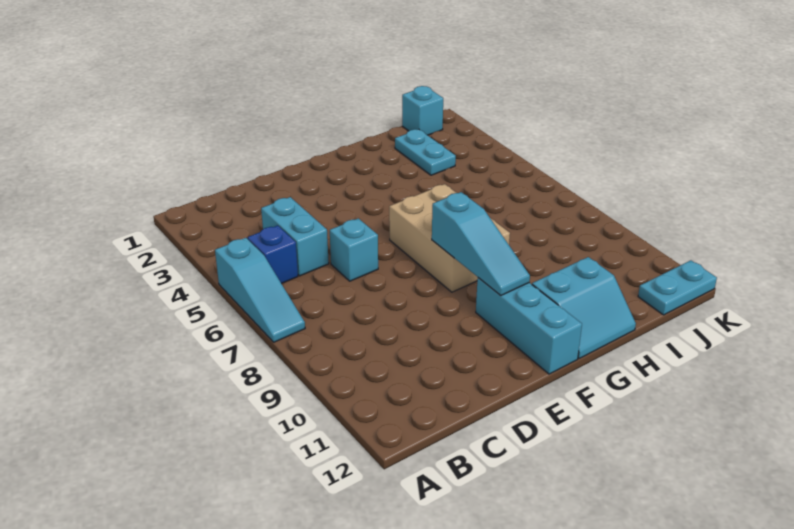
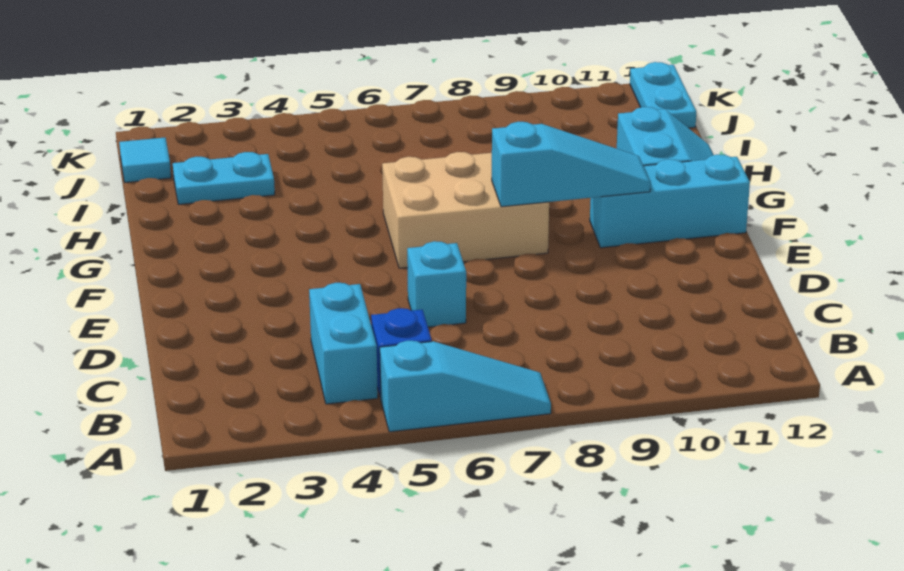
cyan 1x2 brick [261,197,329,276] -> cyan 1x2 brick turned to [309,283,378,404]
cyan 1x1 brick [402,86,443,135] -> cyan 1x1 tile [119,138,171,182]

